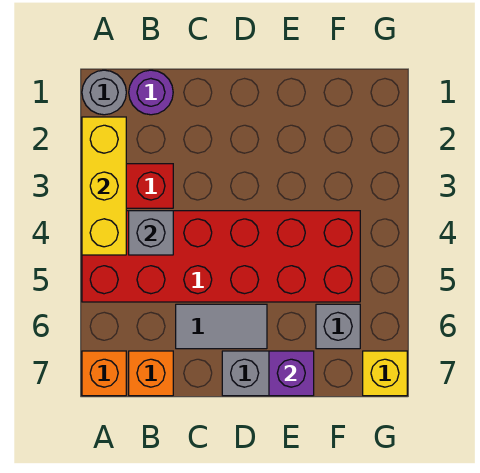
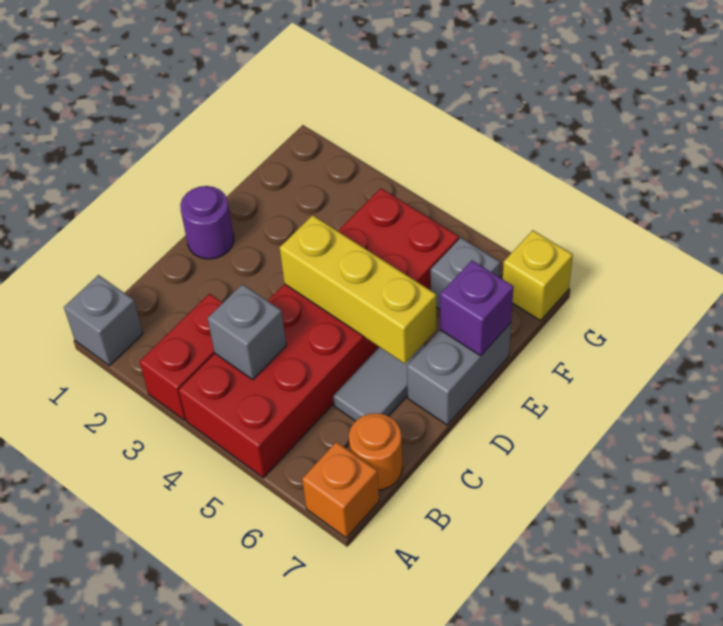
grey 1x1 round brick [82,70,126,115] -> grey 1x1 brick [64,275,143,366]
yellow 1x3 brick [82,117,126,255] -> yellow 1x3 brick moved to [280,215,436,364]
purple 1x1 round brick [129,70,173,115] -> purple 1x1 round brick moved to [180,186,234,259]
orange 1x1 brick [129,351,173,396] -> orange 1x1 round brick [349,413,403,490]

